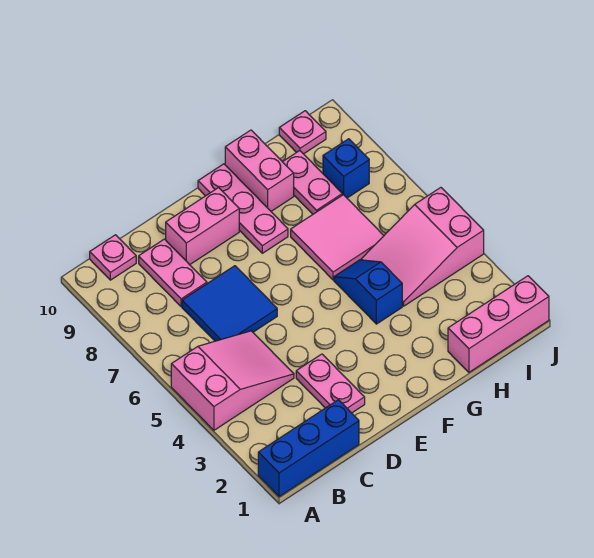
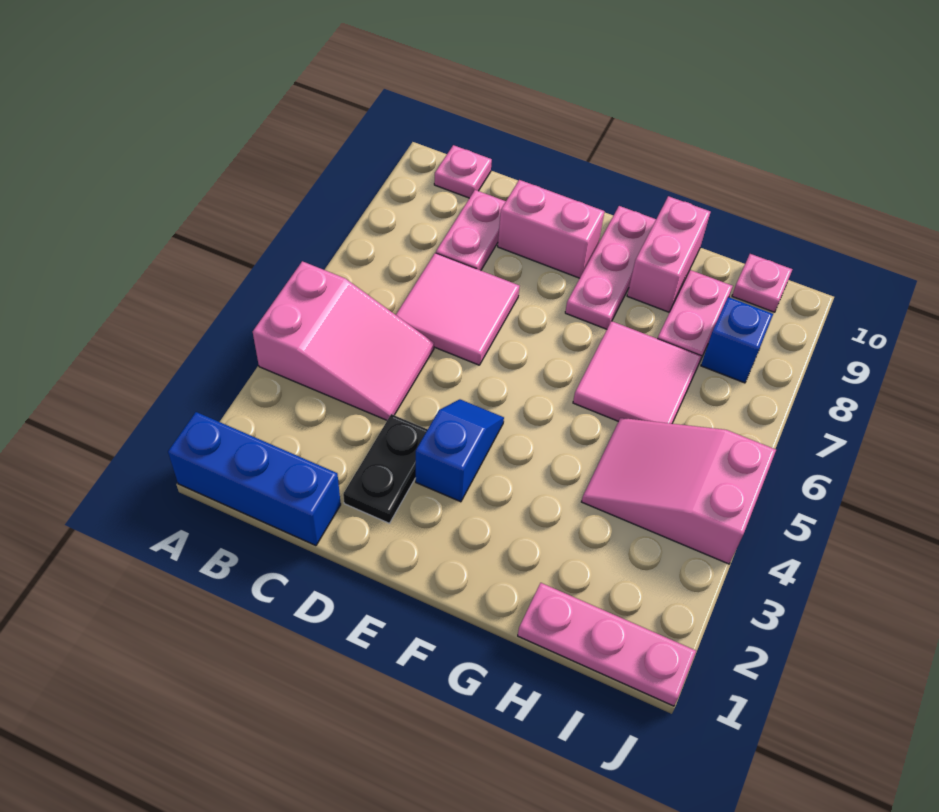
blue 2x2 tile [182,266,277,341] -> pink 2x2 tile [396,253,520,365]
pink 1x2 plate [296,354,365,413] -> black 1x2 plate [343,414,428,523]
blue 1x2 slope [334,260,402,324] -> blue 1x2 slope moved to [416,399,504,502]
pink 1x3 brick [448,276,549,372] -> pink 1x3 plate [518,583,696,706]

